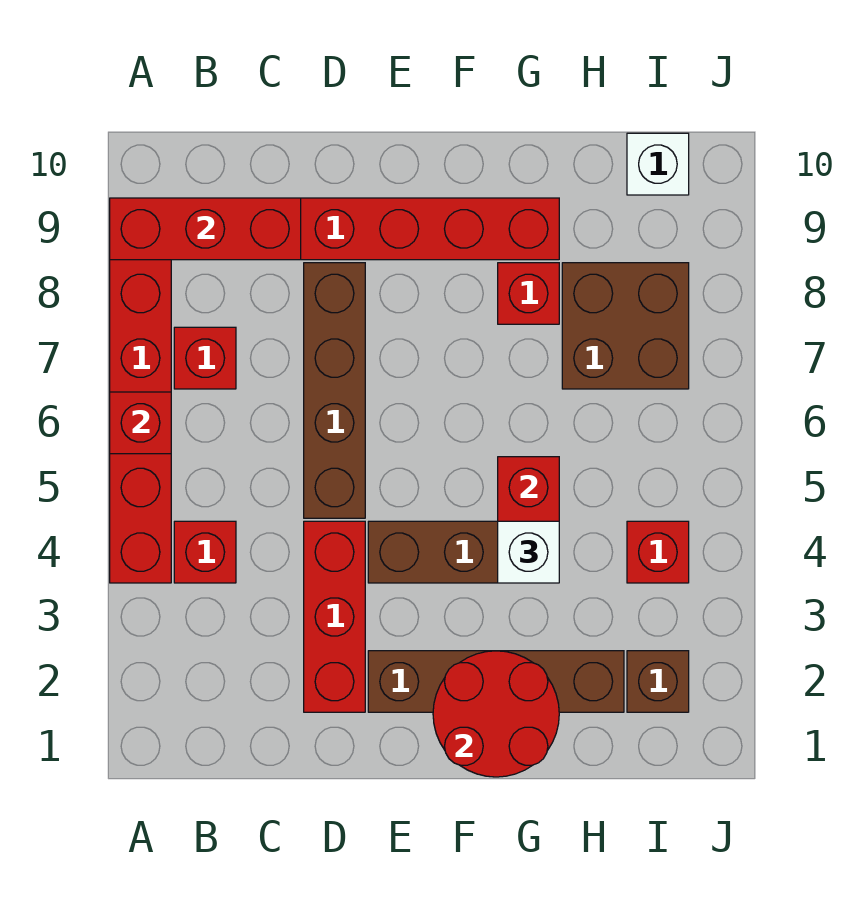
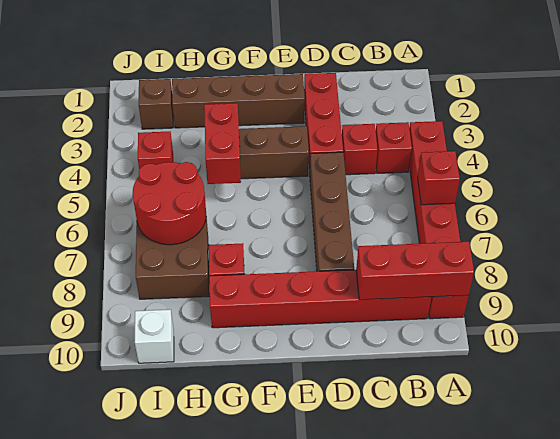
red 1x1 brick [174,327,236,389] -> red 1x1 brick moved to [342,124,378,175]
red 2x2 round brick [433,651,559,777] -> red 2x2 round brick moved to [133,162,206,245]
white 1x1 brick [498,521,559,583] -> none

